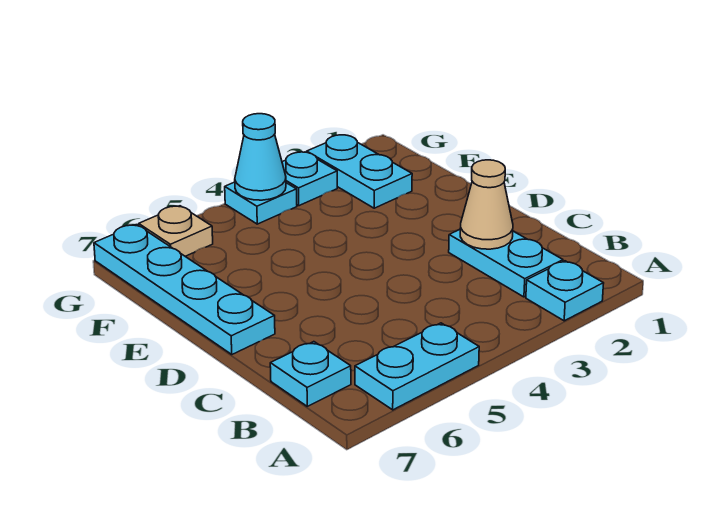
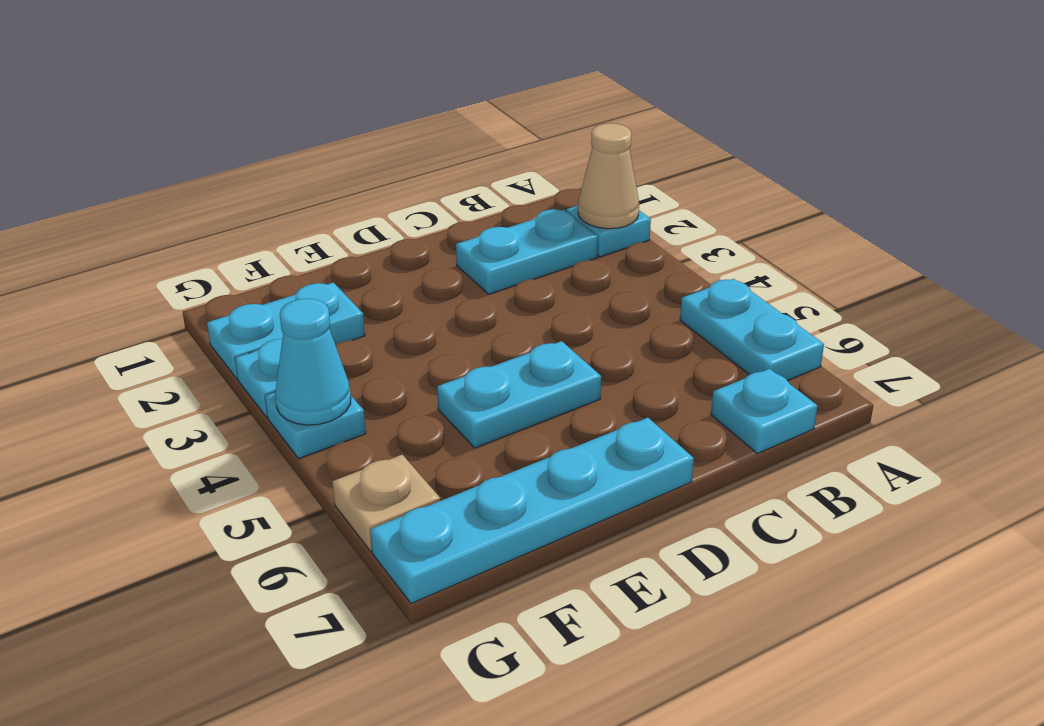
tan 1x1 cone [460,160,513,249] -> tan 1x1 cone moved to [578,123,639,229]
none -> cyan 1x2 plate [437,341,601,448]

